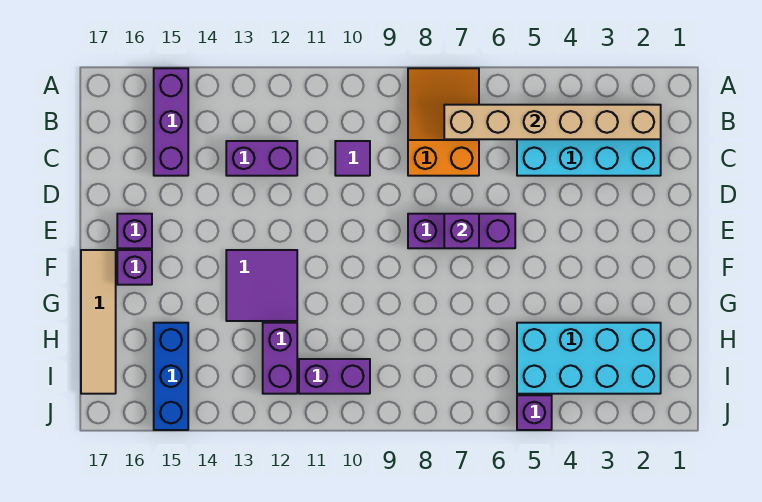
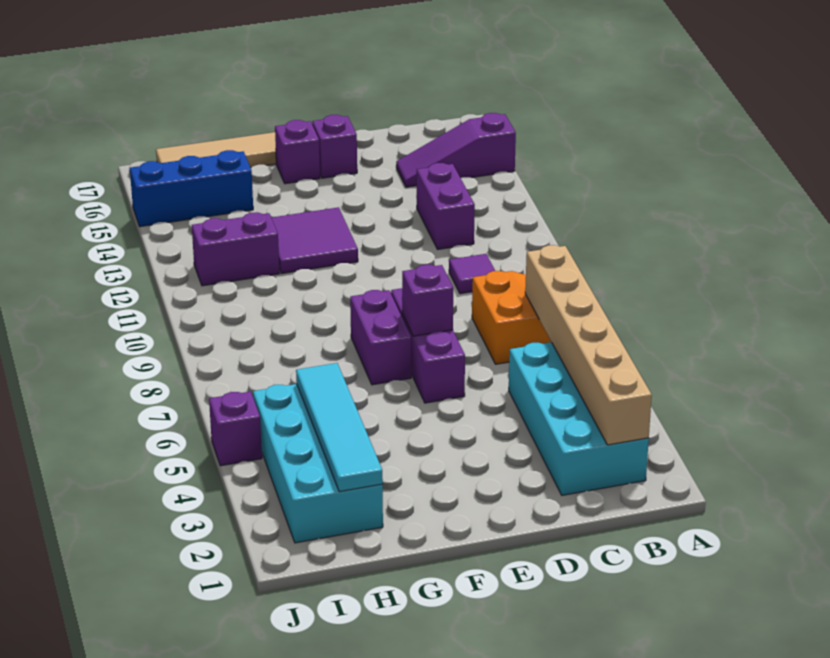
purple 1x3 brick [154,68,188,176] -> purple 1x3 slope [396,113,516,187]
none -> cyan 1x4 tile [296,363,383,492]
purple 1x2 brick [299,359,370,394] -> purple 1x2 brick moved to [350,290,411,385]

